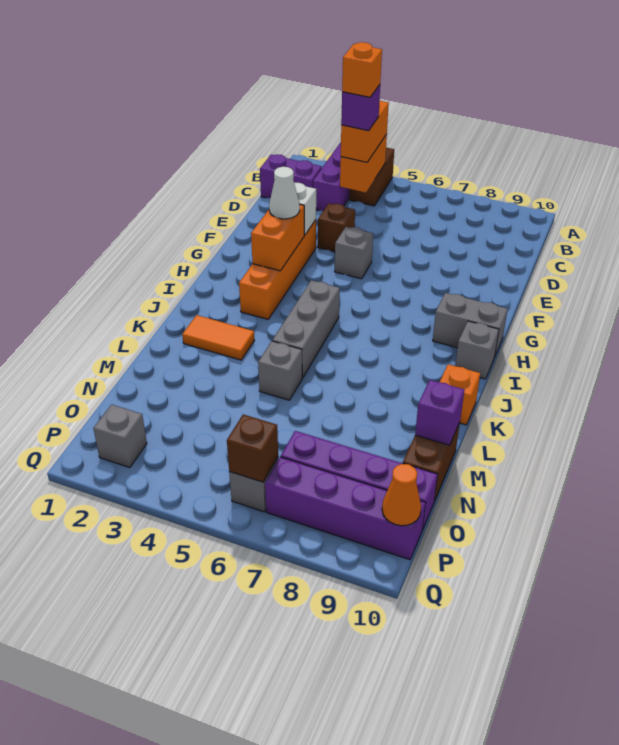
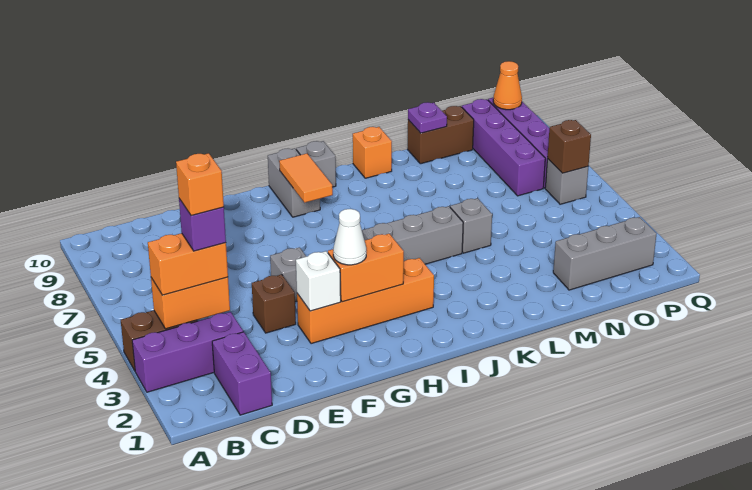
orange 1x2 tile [182,315,254,360] -> orange 1x2 tile moved to [279,154,333,203]
purple 1x1 brick [415,380,464,445] -> purple 1x1 plate [408,102,447,133]
grey 1x1 brick [93,404,147,468] -> grey 1x3 brick [553,217,656,290]

